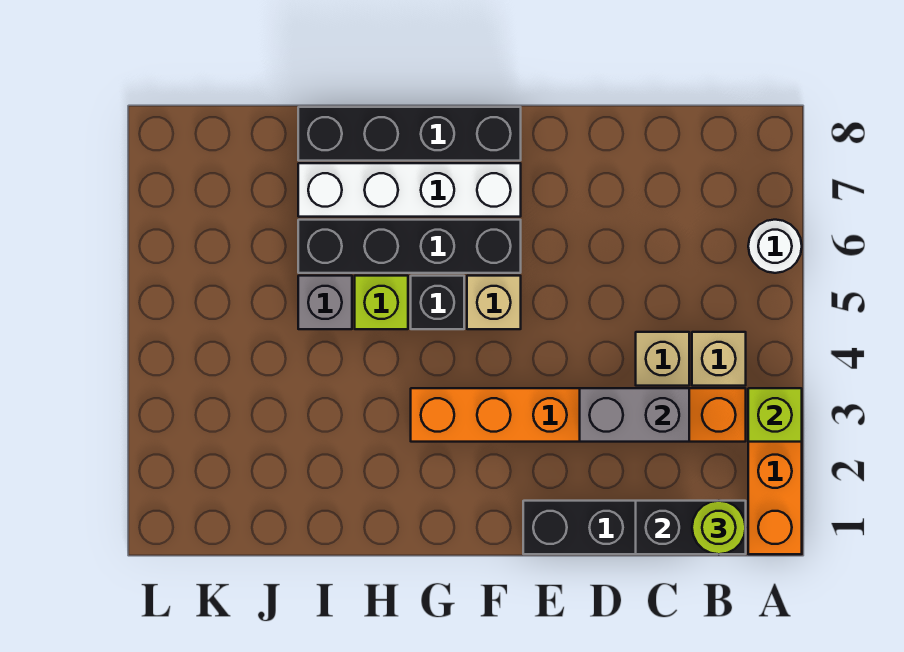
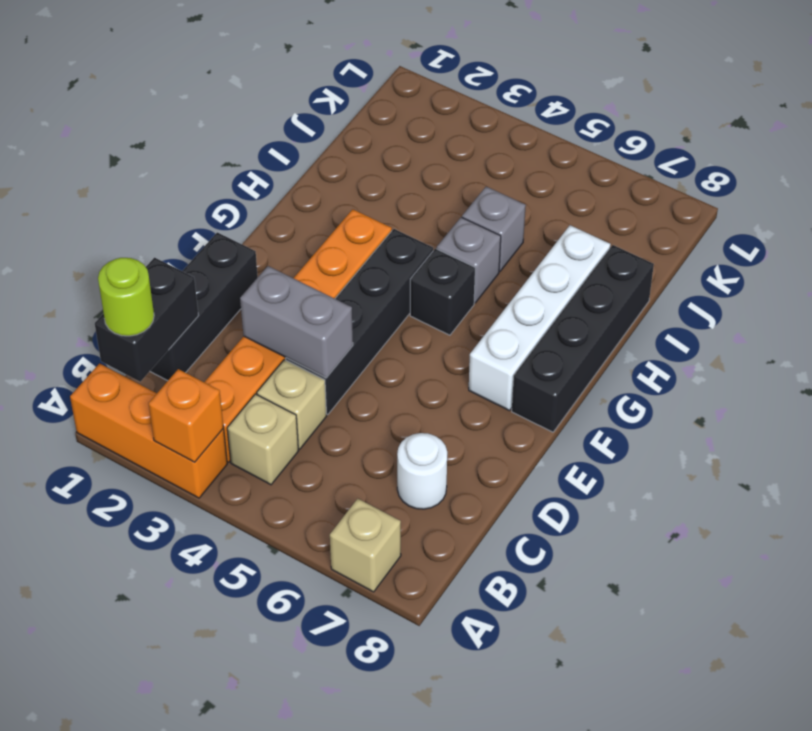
lime 1x1 brick [748,388,802,442] -> orange 1x1 brick [149,369,224,462]
white 1x1 round brick [748,220,802,273] -> white 1x1 round brick moved to [397,433,447,509]
grey 1x2 brick [580,388,689,442] -> grey 1x2 brick turned to [240,266,353,378]
tan 1x1 brick [467,276,521,329] -> tan 1x1 brick moved to [330,499,401,592]
black 1x4 brick [298,220,521,273] -> black 1x4 brick moved to [286,229,433,415]
lime 1x1 brick [355,276,408,329] -> grey 1x1 brick [437,217,501,303]

